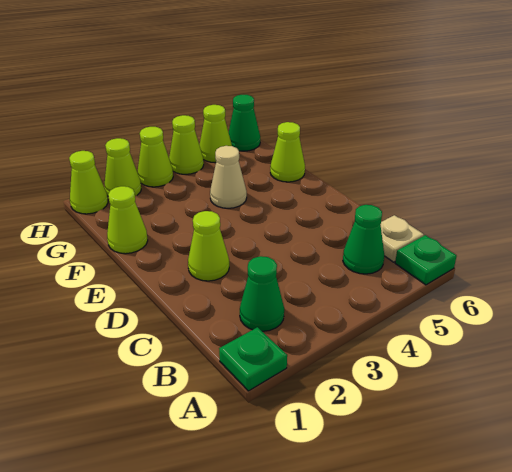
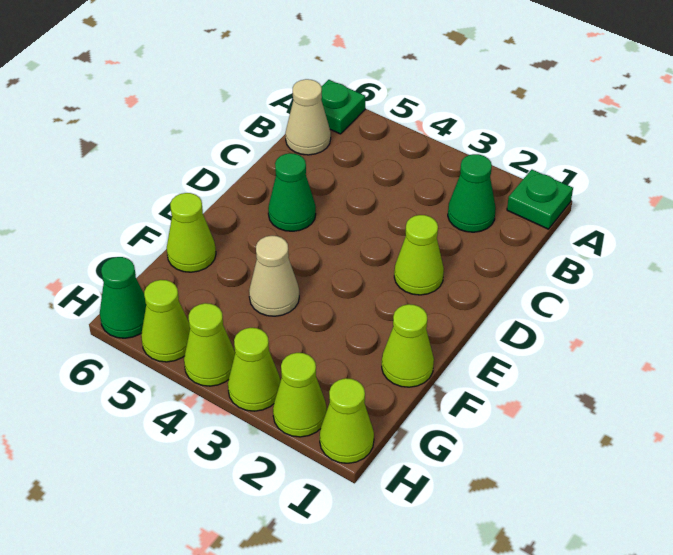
green 1x1 cone [343,205,384,274] -> green 1x1 cone moved to [268,153,316,231]
tan 1x1 plate [380,215,424,262] -> tan 1x1 cone [285,79,331,155]

